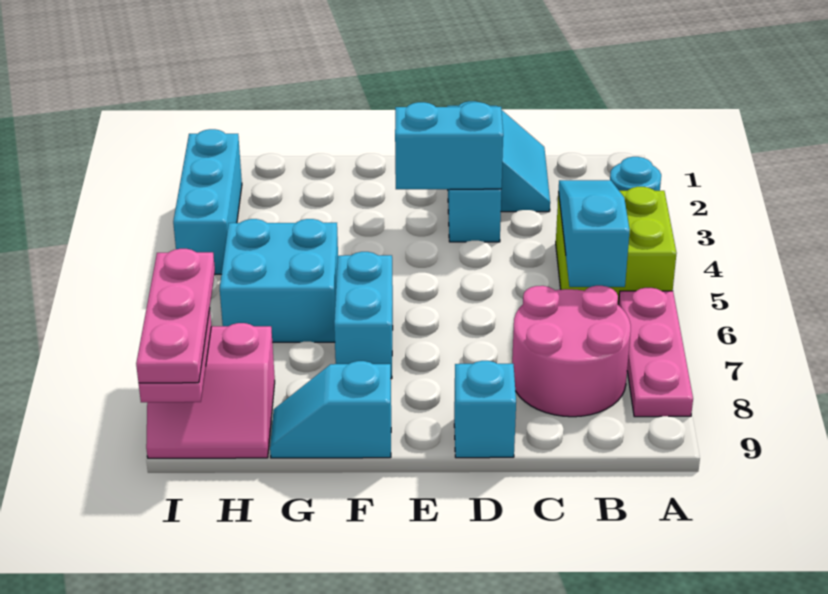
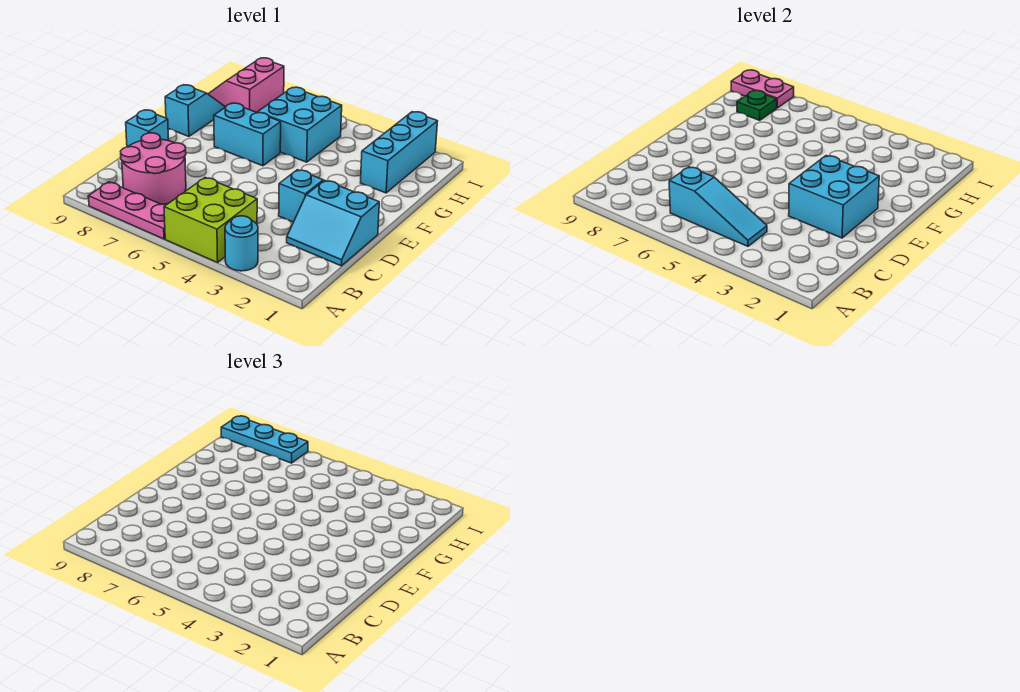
cyan 1x2 brick [395,102,503,189] -> cyan 2x2 brick [789,156,879,238]
none -> green 1x1 plate [737,90,777,120]
cyan 1x3 brick [173,129,242,274] -> cyan 1x3 brick turned to [360,112,438,193]
pink 1x3 plate [136,249,215,383] -> cyan 1x3 plate [221,416,308,463]

